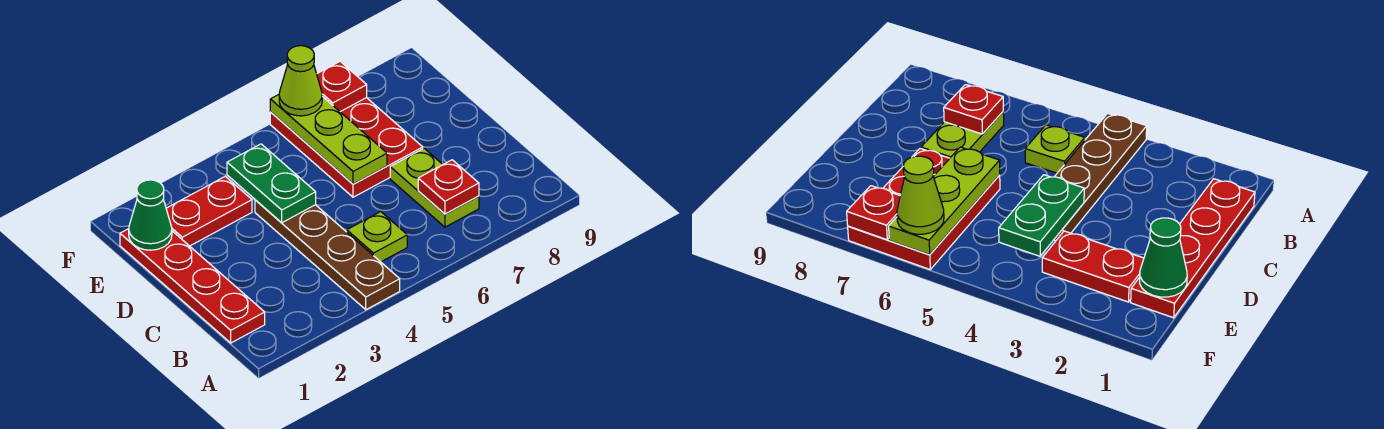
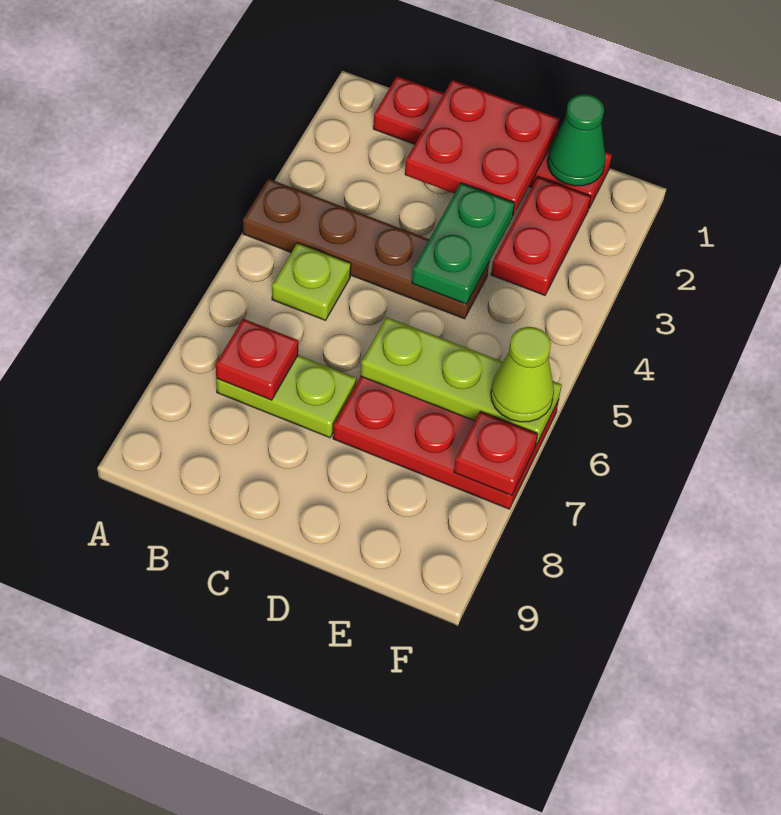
none -> red 2x2 plate [405,80,559,215]
green 1x2 plate [227,144,316,223] -> green 1x2 plate turned to [412,183,515,304]

